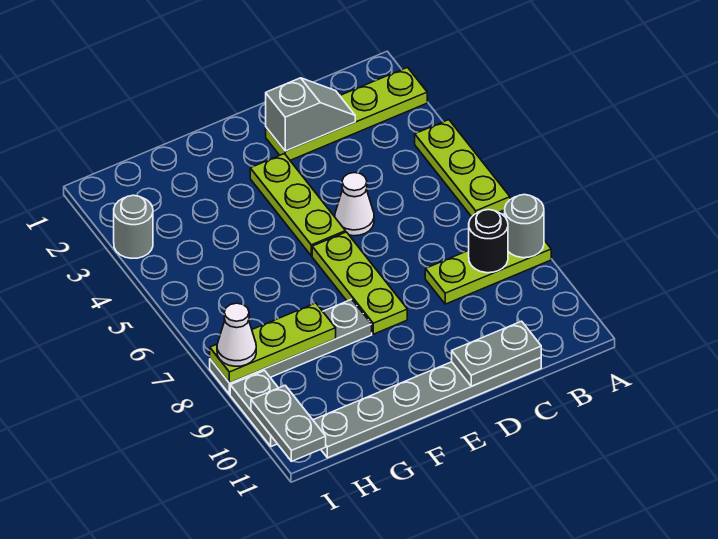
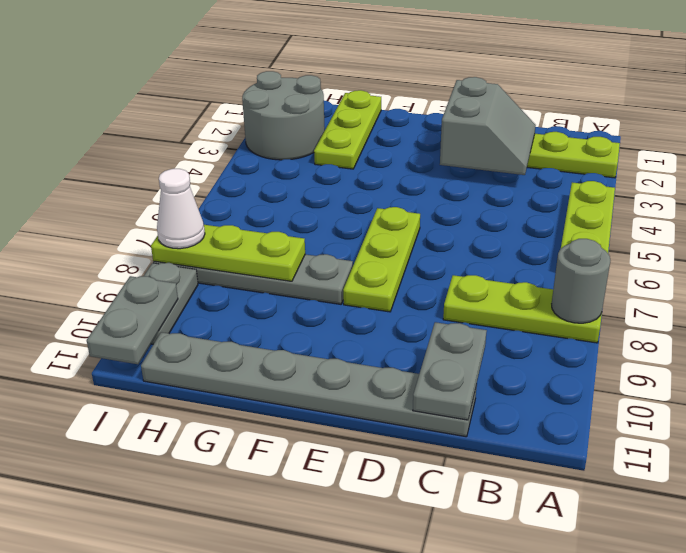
black 1x1 round brick [469,210,508,273] -> none
grey 1x2 slope [266,78,355,151] -> grey 2x2 slope [440,77,536,175]
grey 1x2 plate [452,321,541,386] -> grey 1x2 plate turned to [413,322,487,420]
white 1x1 cone [335,173,374,236] -> none
lime 1x3 plate [250,154,345,256] -> lime 1x3 plate moved to [314,90,381,169]
grey 1x1 round brick [114,195,153,258] -> grey 2x2 round brick [242,71,325,160]

